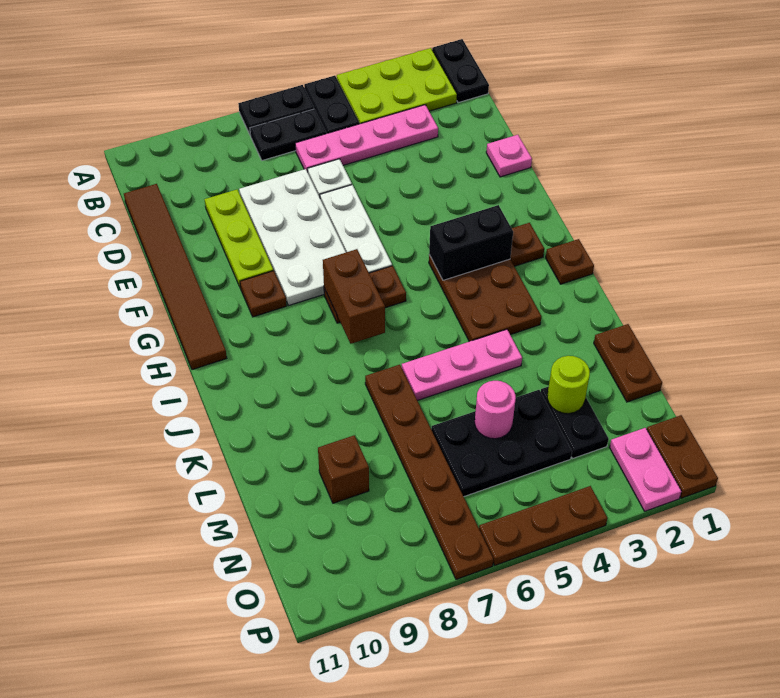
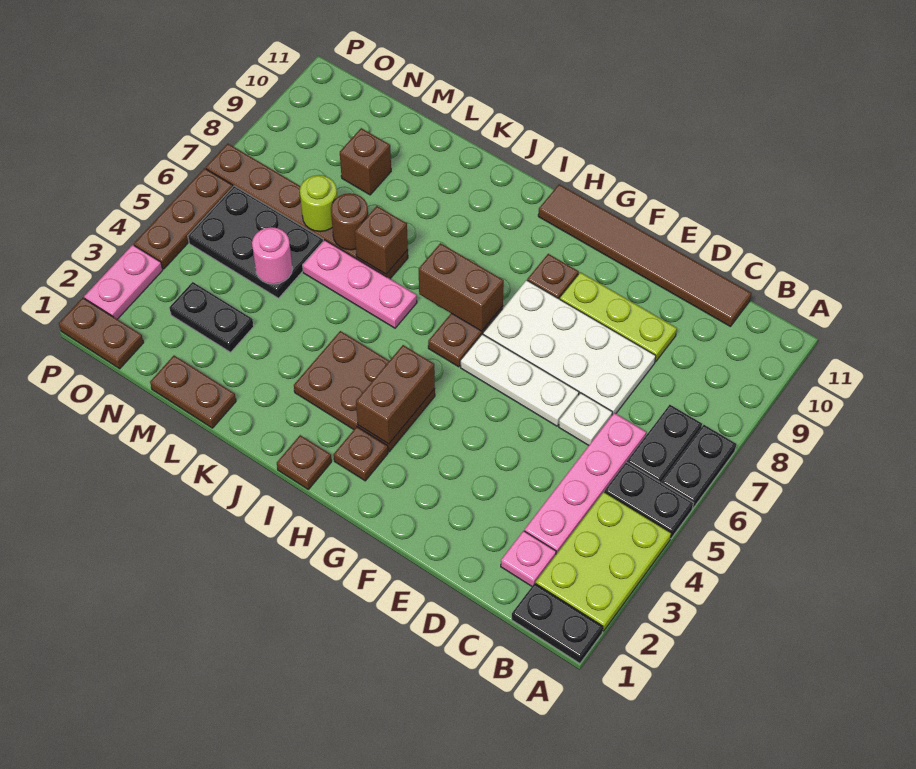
pink 1x1 plate [486,135,532,177] -> pink 1x1 plate moved to [501,531,556,586]
black 1x2 brick [429,205,513,280] -> brown 1x2 brick [356,345,435,444]
pink 1x3 plate [402,329,522,401] -> pink 1x3 plate turned to [303,240,417,328]
none -> brown 1x1 brick [355,206,408,274]
none -> brown 1x1 round brick [331,193,368,250]
lime 1x1 round brick [547,356,590,414] -> lime 1x1 round brick moved to [300,175,337,232]
black 2x3 plate [431,390,572,497] -> black 2x3 plate turned to [188,186,323,298]
pink 1x2 plate [610,428,681,511] -> pink 1x2 plate turned to [84,245,163,319]

